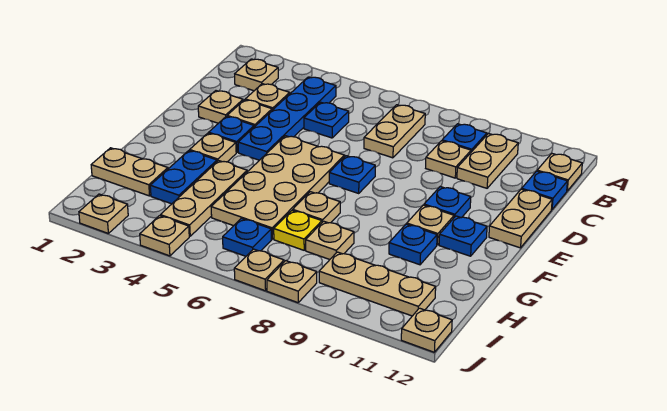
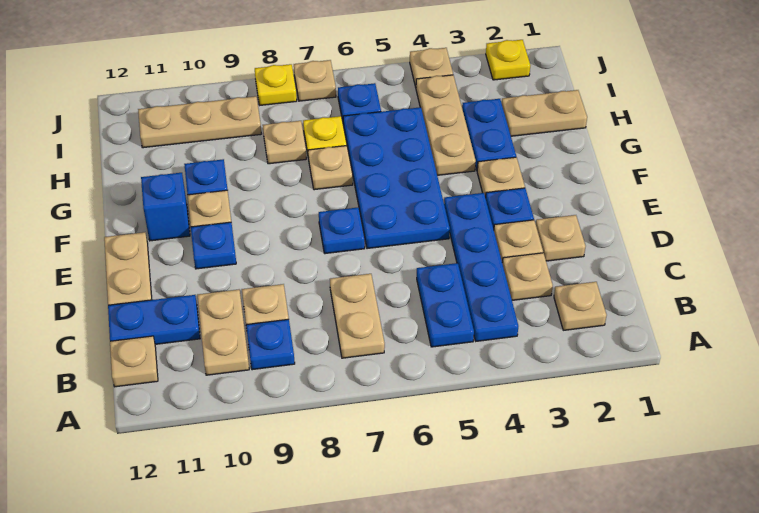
blue 1x1 plate [304,102,349,138] -> blue 1x2 plate [417,263,474,347]
blue 1x1 plate [522,171,567,210] -> blue 1x2 plate [108,295,200,344]
tan 2x4 plate [211,136,345,239] -> blue 2x4 plate [343,107,450,249]
blue 1x1 plate [439,216,487,256] -> blue 1x1 brick [141,173,190,241]
tan 1x1 plate [79,194,128,233] -> yellow 1x1 plate [486,40,530,80]
tan 1x1 plate [267,261,317,303] -> yellow 1x1 plate [255,64,297,105]
tan 1x1 plate [401,308,452,352] -> none

